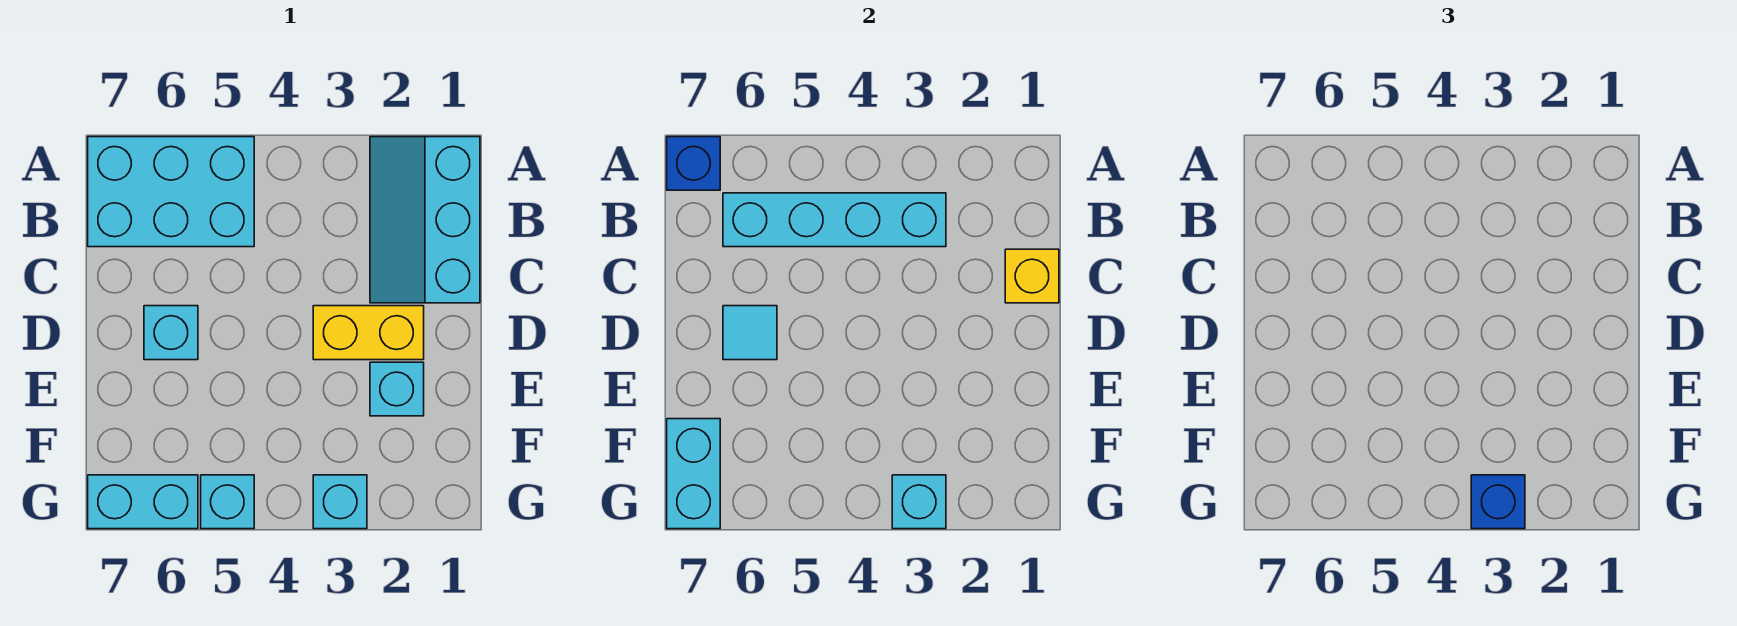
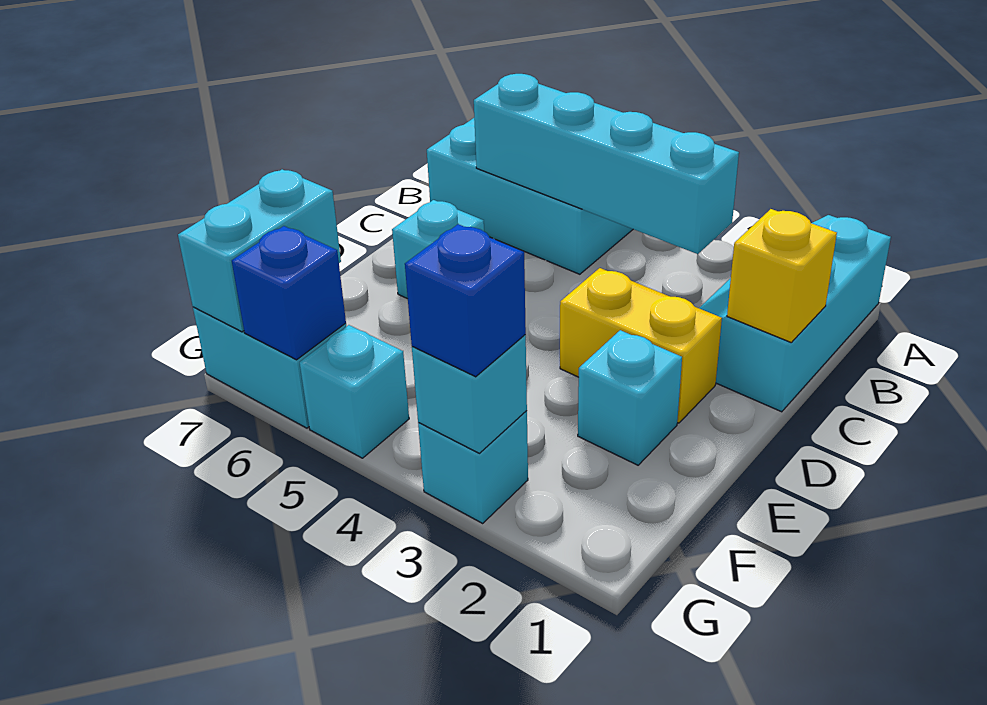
blue 1x1 brick [667,137,720,190] -> blue 1x1 brick moved to [232,226,346,360]
cyan 1x1 tile [723,306,777,360] -> none

